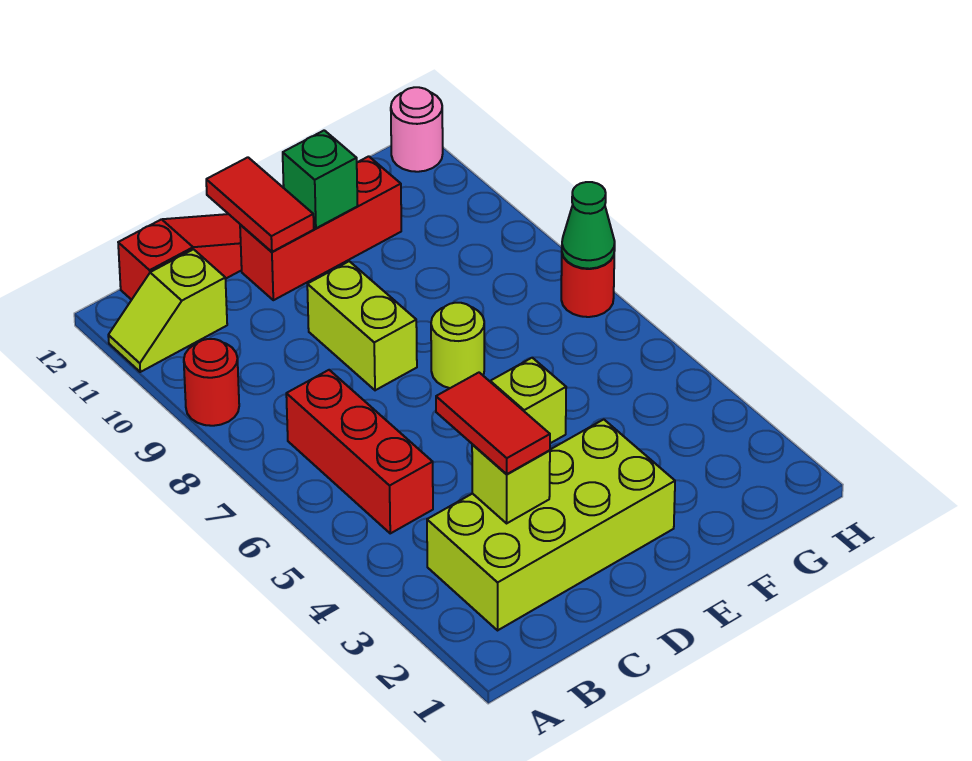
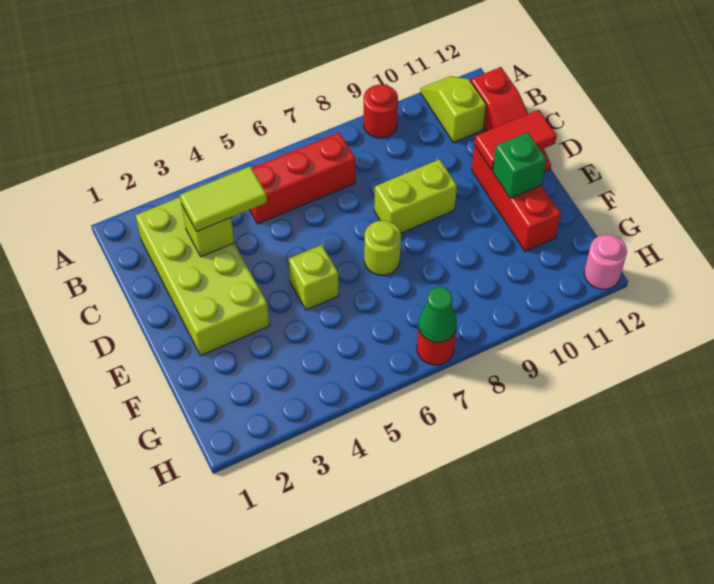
red 1x2 tile [436,373,550,474] -> lime 1x2 tile [180,166,267,232]

